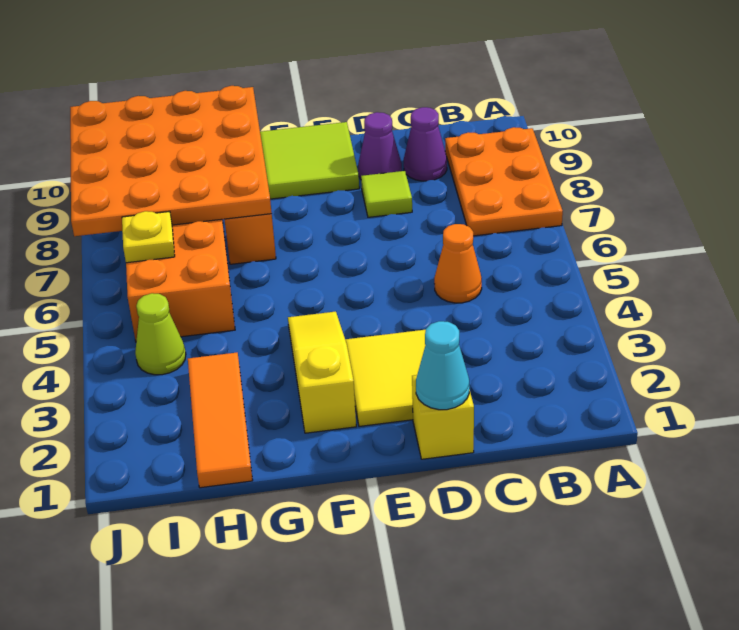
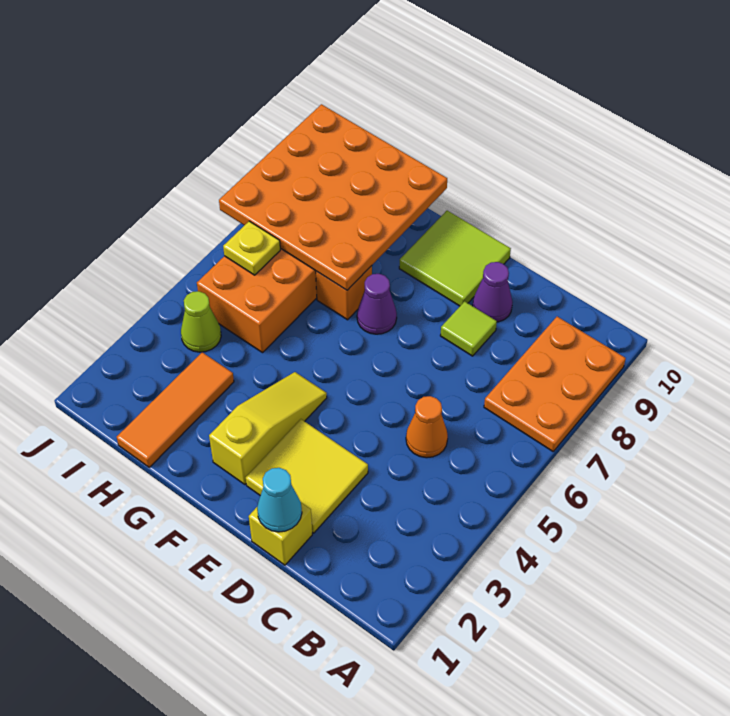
purple 1x1 cone [404,107,447,181] -> purple 1x1 cone moved to [357,274,397,334]

